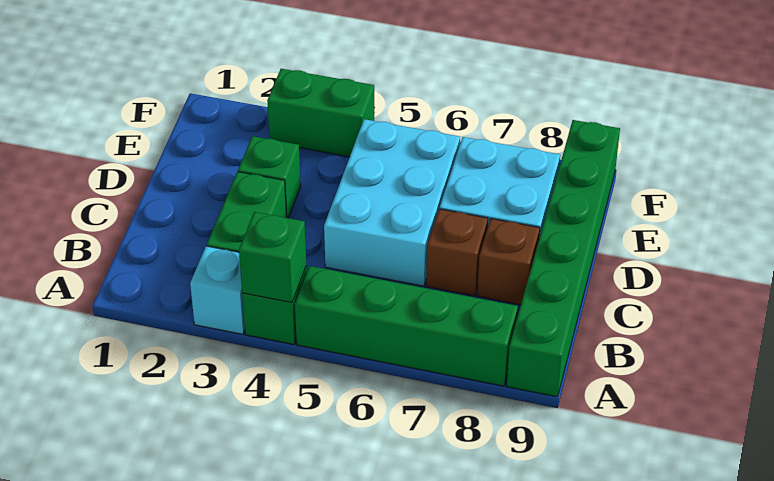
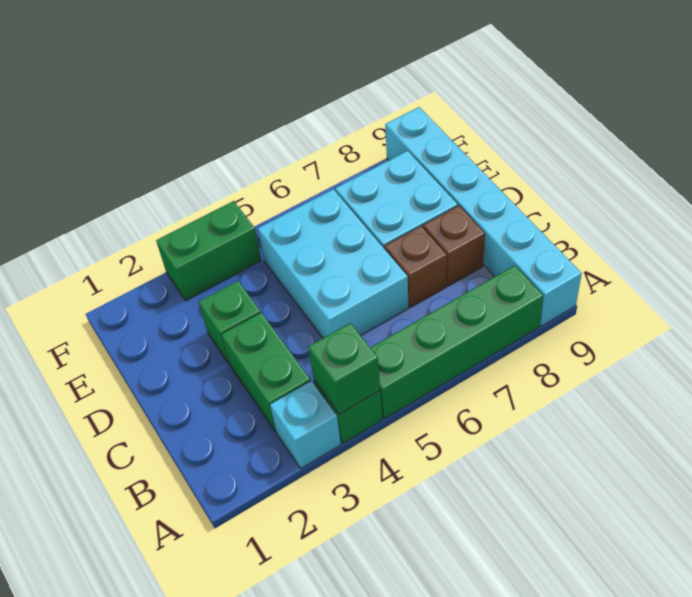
green 1x6 brick [507,120,620,397] -> cyan 1x6 brick [385,107,582,326]

